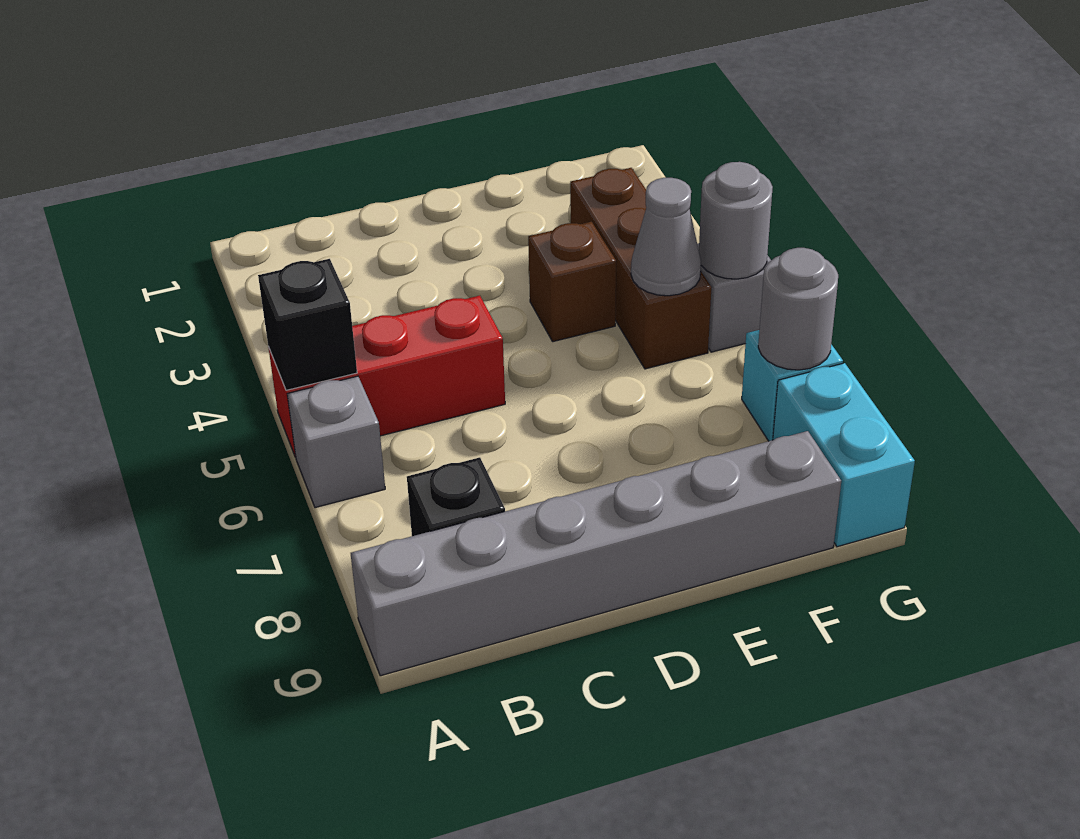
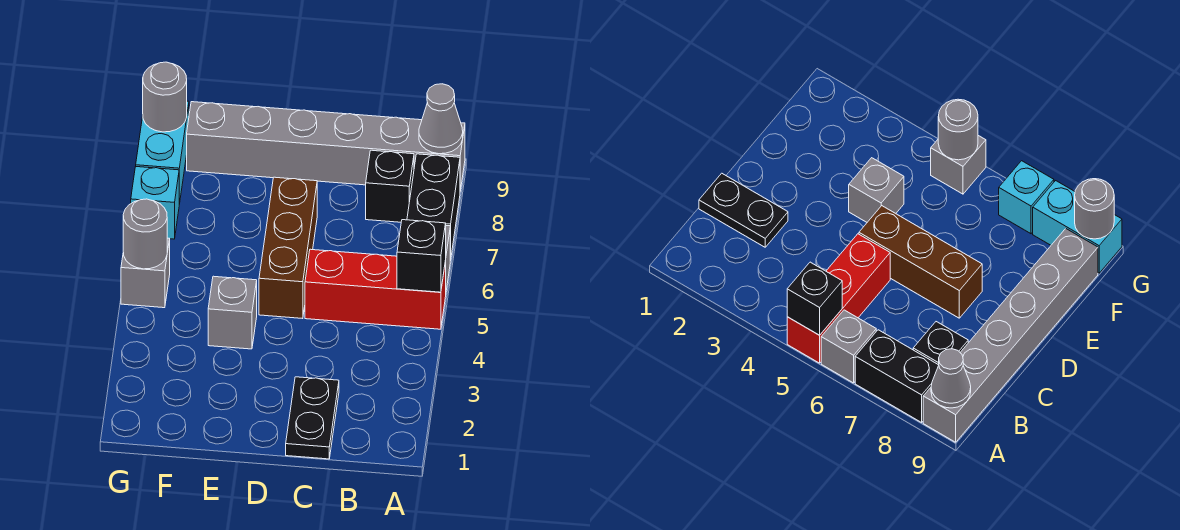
none -> black 1x2 brick [407,154,460,261]
none -> black 1x2 plate [286,377,339,459]
brown 1x1 brick [528,222,616,342] -> grey 1x1 brick [208,276,257,349]
brown 1x3 brick [570,168,712,369] -> brown 1x3 brick moved to [259,177,317,319]
grey 1x1 cone [631,178,701,296] -> grey 1x1 cone moved to [419,84,463,154]
grey 1x1 round brick [758,248,838,370] -> grey 1x1 round brick moved to [143,62,187,132]

